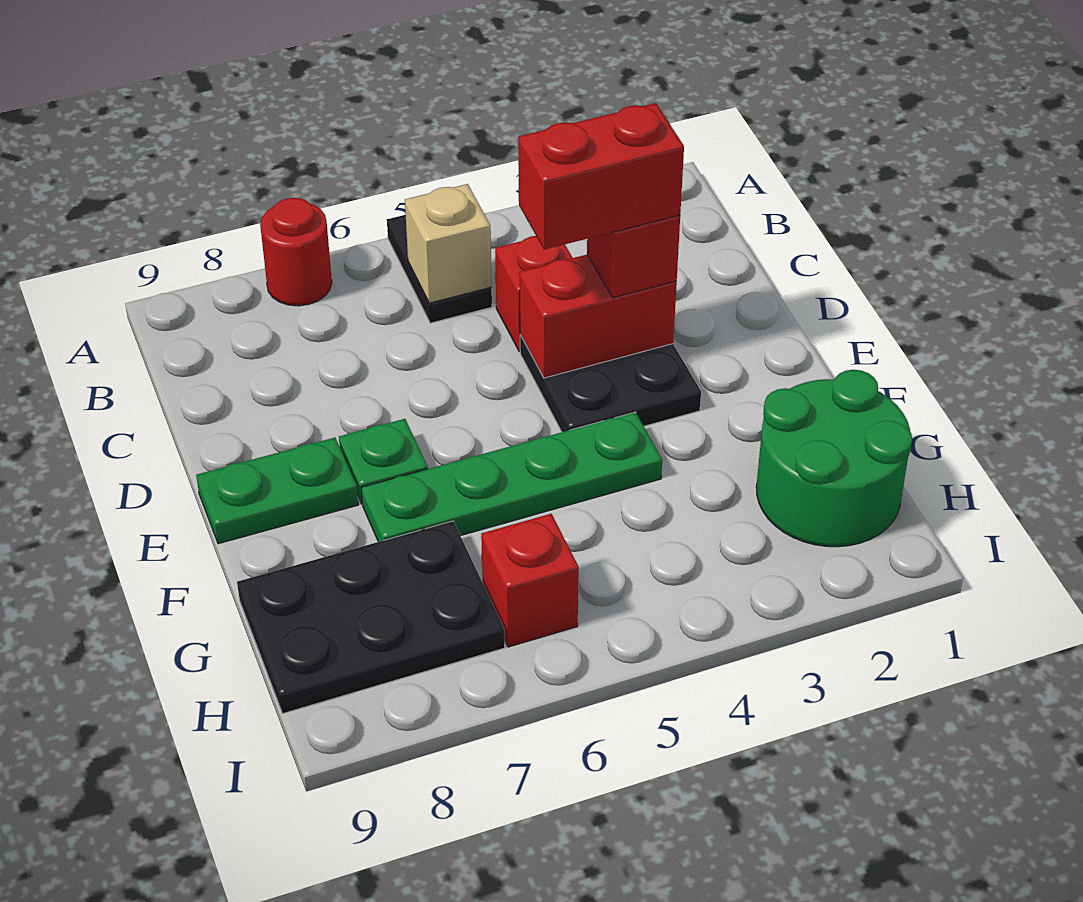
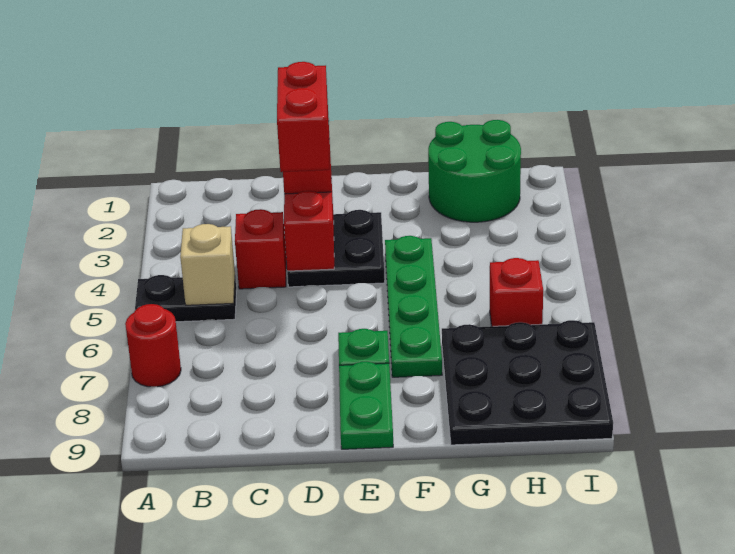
black 2x3 plate [237,521,505,713] -> black 3x3 plate [442,320,613,445]

